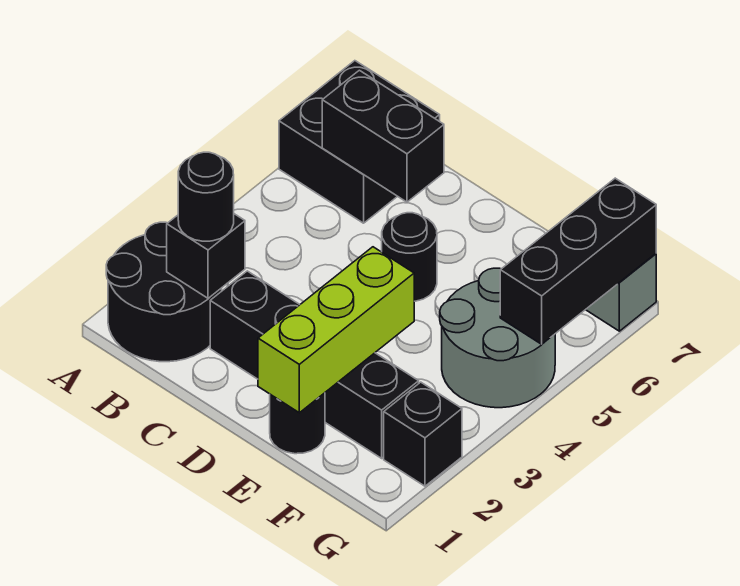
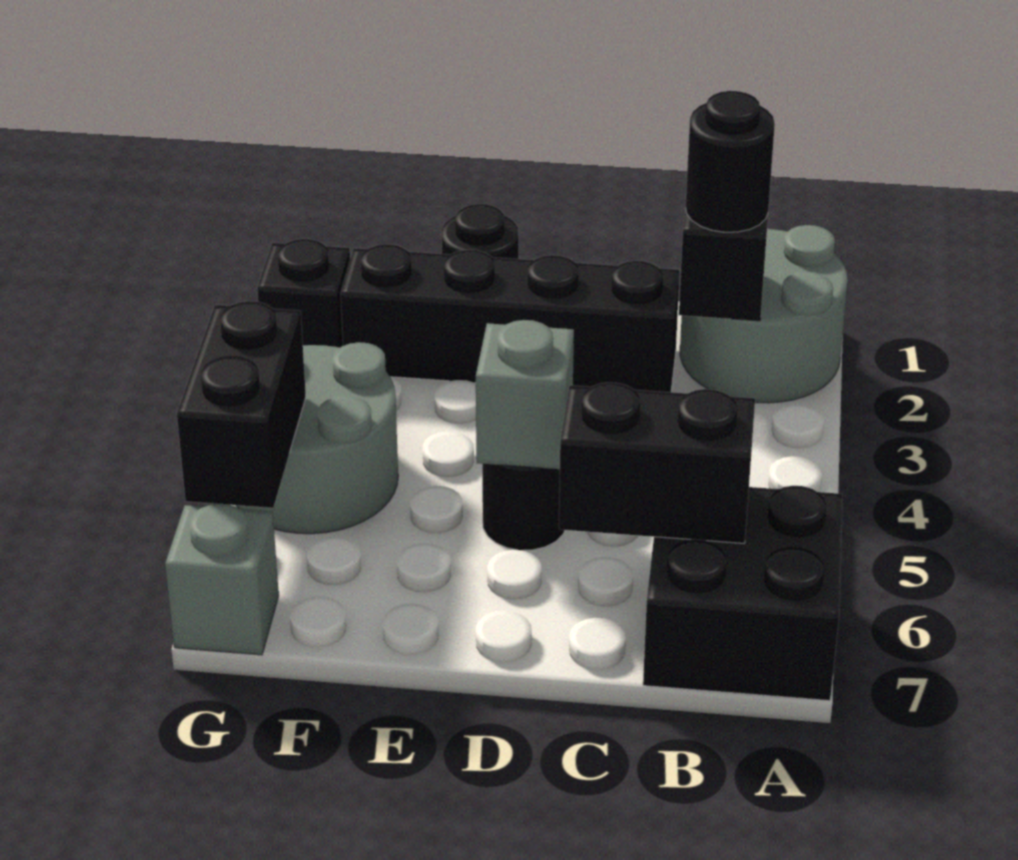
black 2x2 round brick [106,222,222,362] -> grey 2x2 round brick [680,225,848,403]
none -> grey 1x1 brick [476,320,574,469]
lime 1x3 brick [258,247,414,413] -> none
black 1x3 brick [500,178,656,344] -> black 1x2 brick [177,301,306,508]

